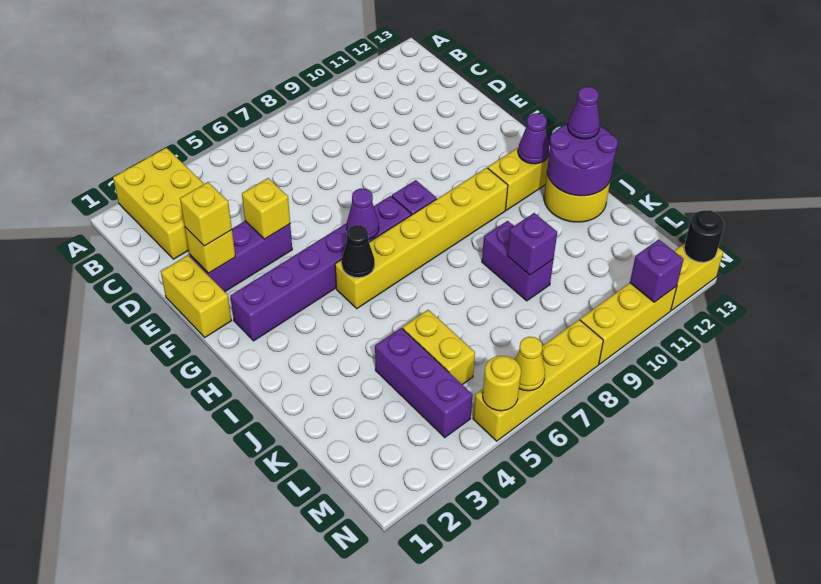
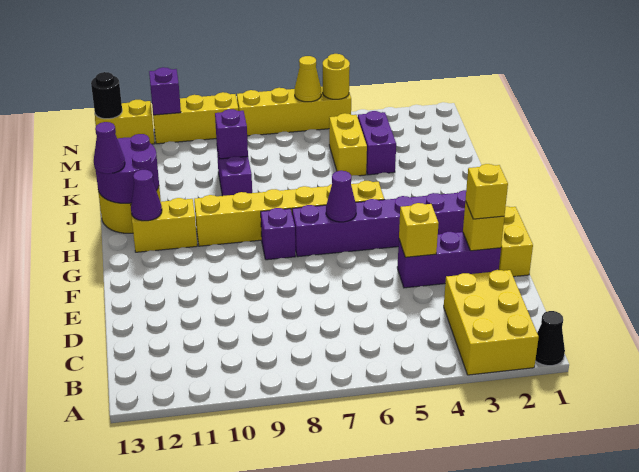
black 1x1 cone [342,225,375,278] -> black 1x1 cone moved to [535,311,565,366]
purple 1x3 brick [375,328,473,437] -> purple 1x2 brick [358,111,396,175]

